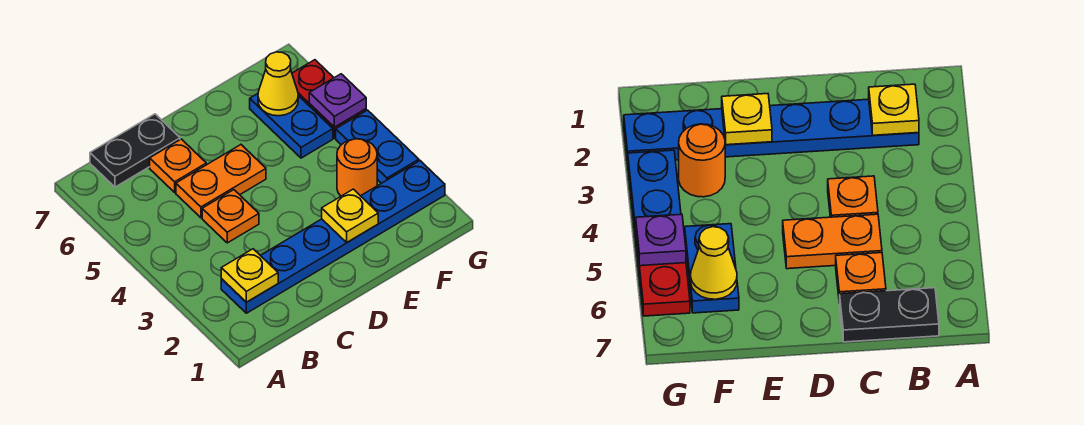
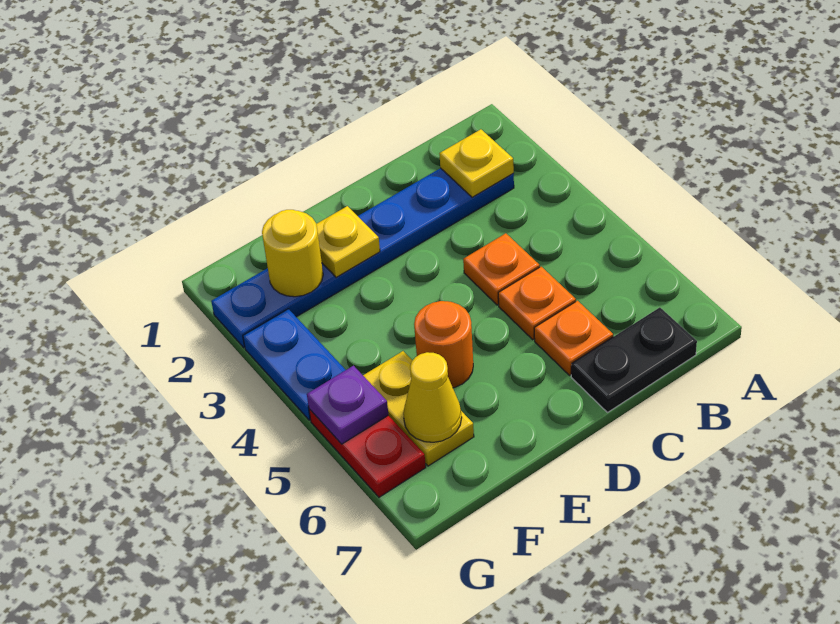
orange 1x2 plate [176,145,266,218] -> orange 1x1 plate [498,267,576,340]
none -> yellow 1x1 round brick [262,210,323,297]
orange 1x1 round brick [337,139,377,196] -> orange 1x1 round brick moved to [414,301,473,388]
blue 1x2 plate [250,94,333,158] -> yellow 1x2 plate [363,351,474,466]

